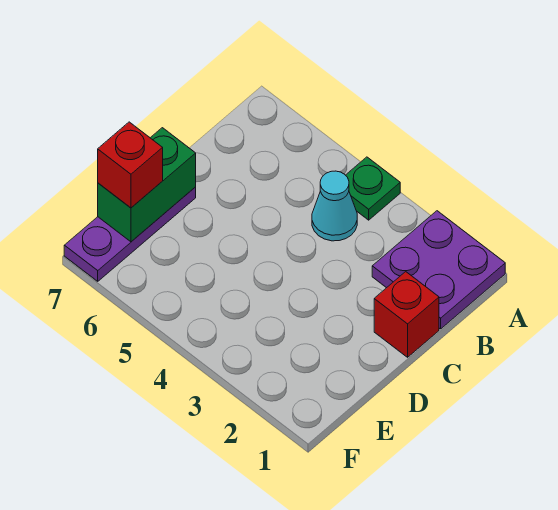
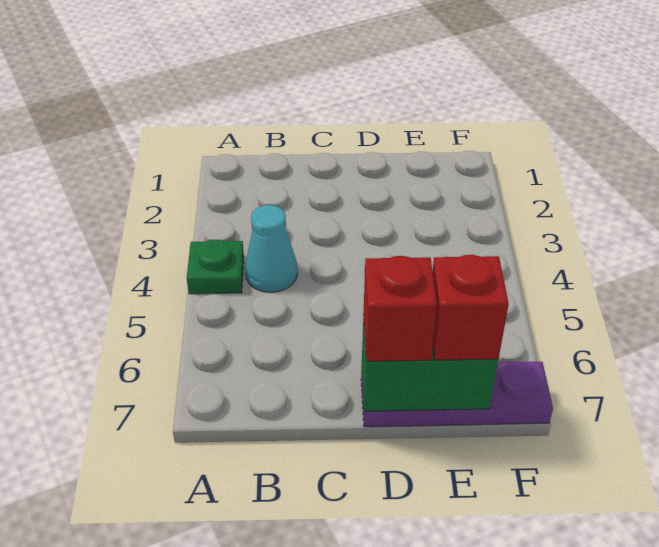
purple 2x2 plate [372,211,505,329] -> none
red 1x1 brick [374,272,439,357] -> red 1x1 brick moved to [363,256,437,361]

